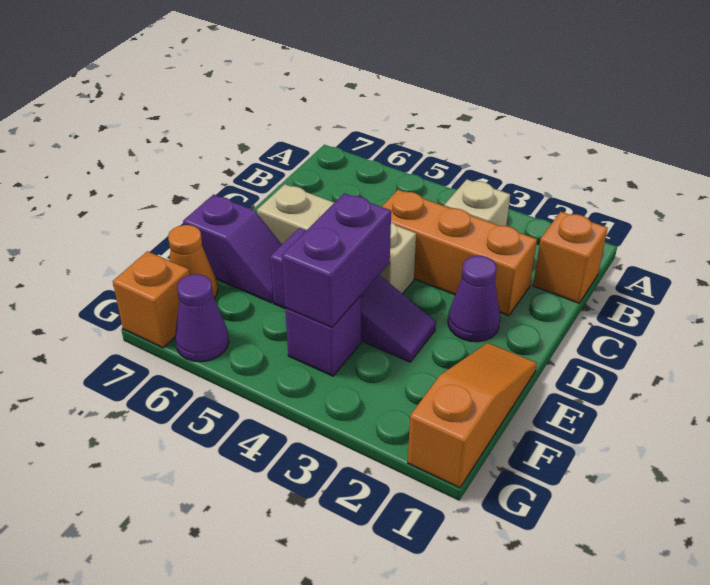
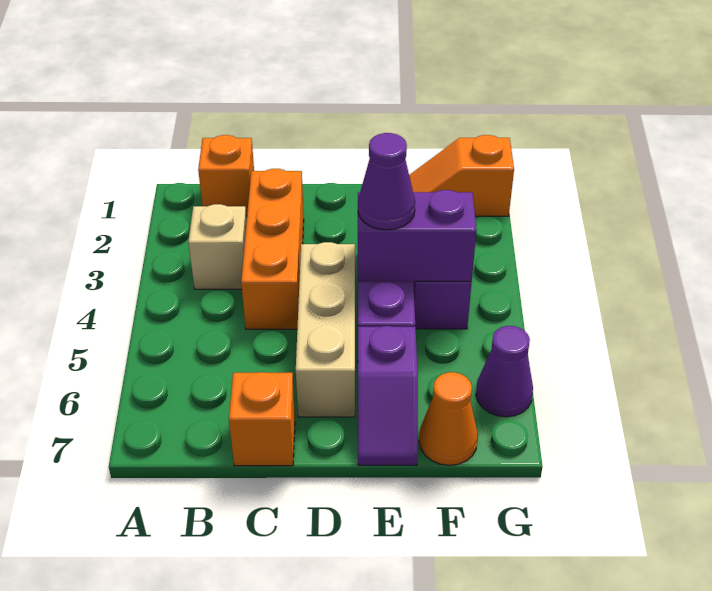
purple 1x1 cone [448,256,500,342] -> purple 1x1 cone moved to [358,133,415,230]
orange 1x3 slope [408,343,537,488] -> orange 1x2 slope [409,135,514,216]
purple 1x2 slope [183,195,282,303] -> purple 1x2 slope turned to [358,326,418,465]
orange 1x1 brick [113,251,190,348] -> orange 1x1 brick moved to [229,372,295,466]

